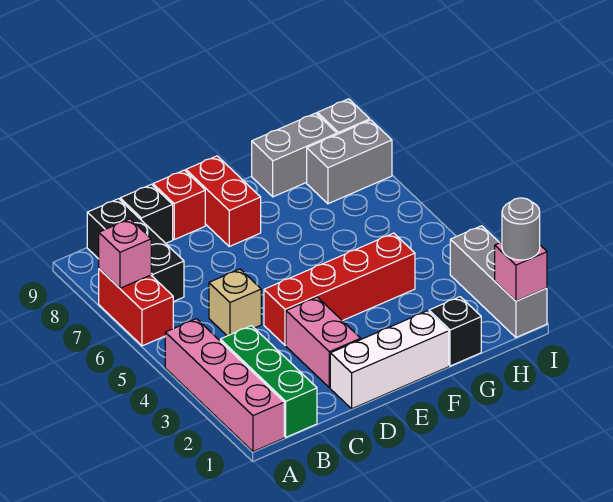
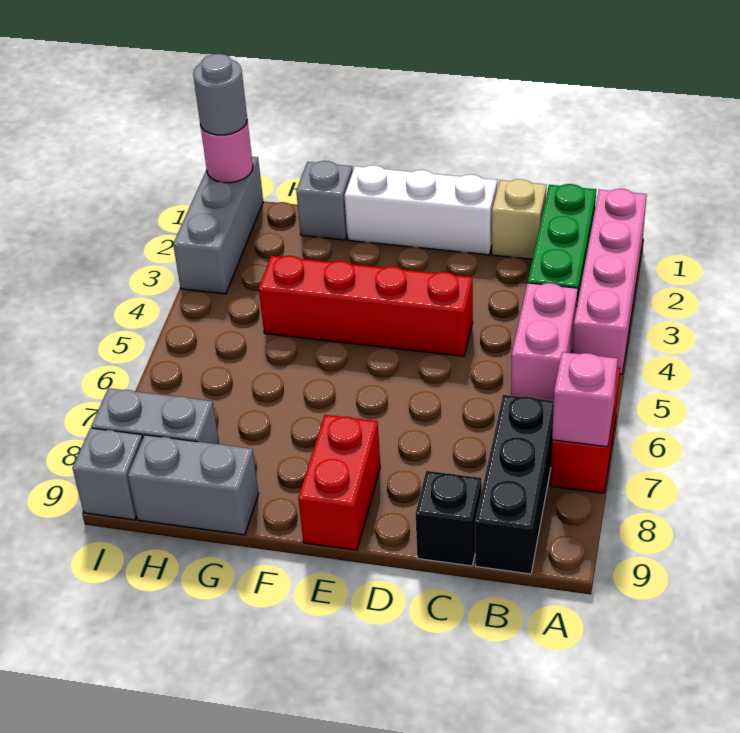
tan 1x1 brick [209,269,261,336] -> tan 1x1 brick moved to [492,179,546,259]
pink 1x2 brick [286,297,361,388] -> pink 1x2 brick moved to [511,283,578,401]
red 1x1 brick [153,170,205,240] -> none
black 1x1 brick [429,297,481,366] -> grey 1x1 brick [296,161,353,240]
pink 1x1 brick [495,242,547,301] -> pink 1x1 round brick [200,120,253,183]

